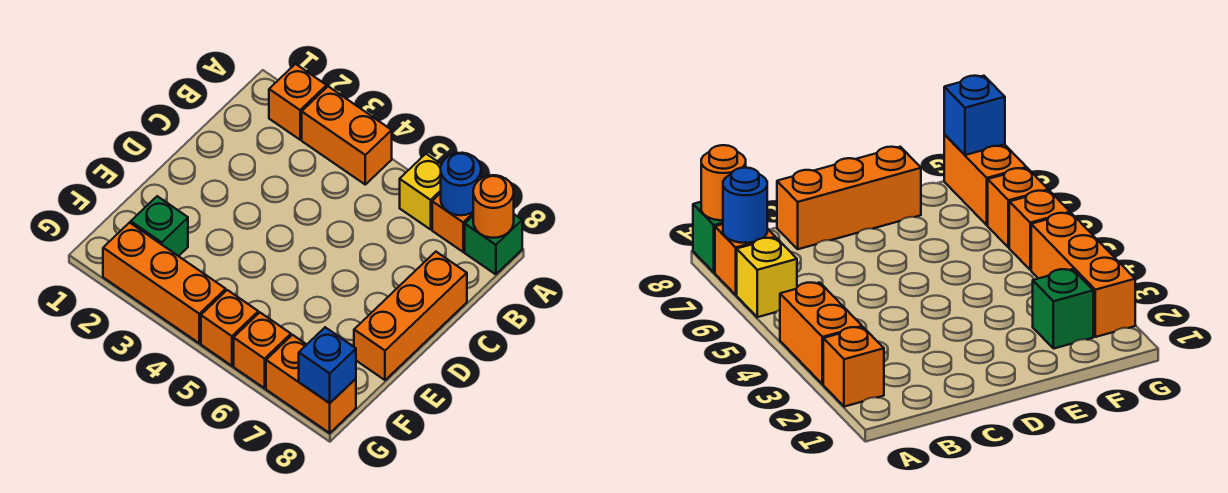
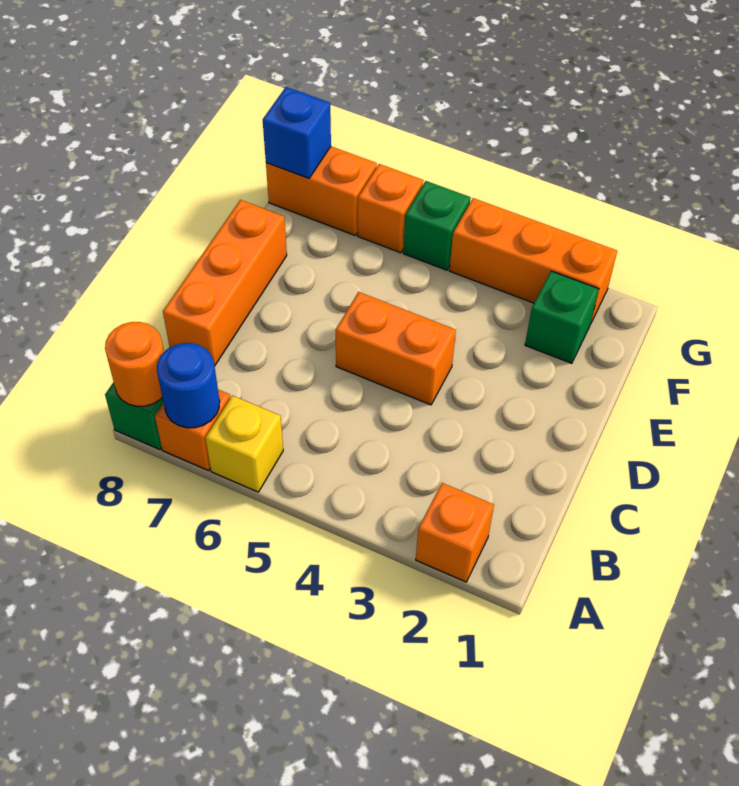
orange 1x2 brick [302,86,392,184] -> orange 1x2 brick moved to [335,292,456,405]
orange 1x1 brick [201,290,258,366] -> green 1x1 brick [403,181,471,270]

